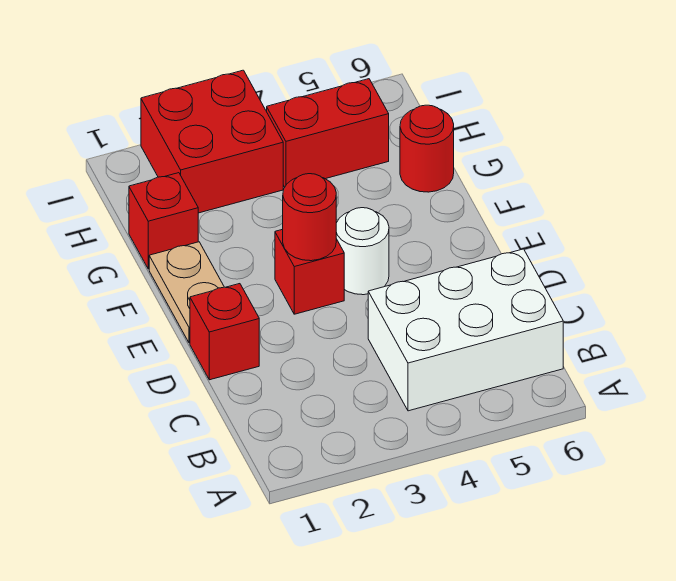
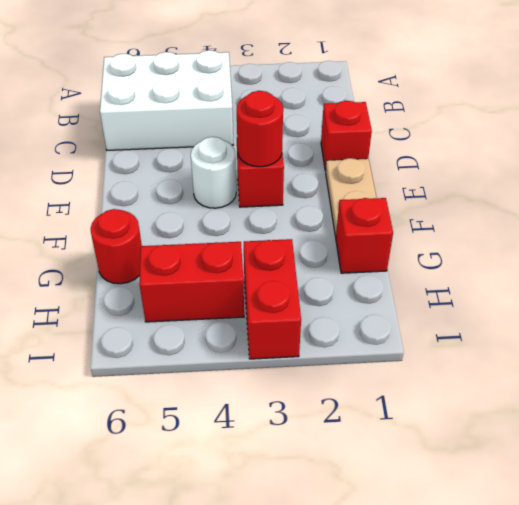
red 2x2 brick [141,70,283,213] -> red 1x2 brick [244,239,301,359]

